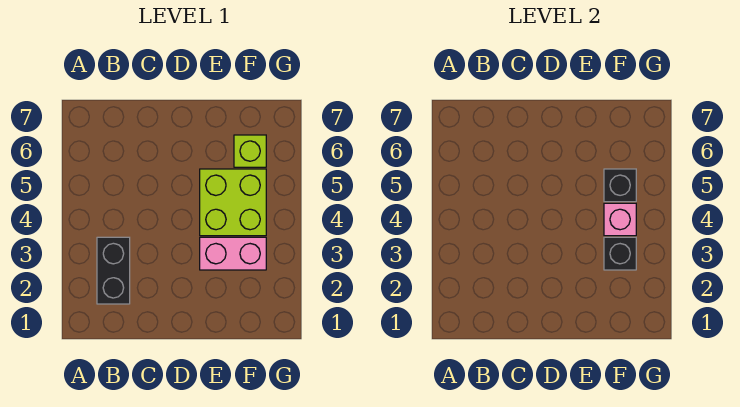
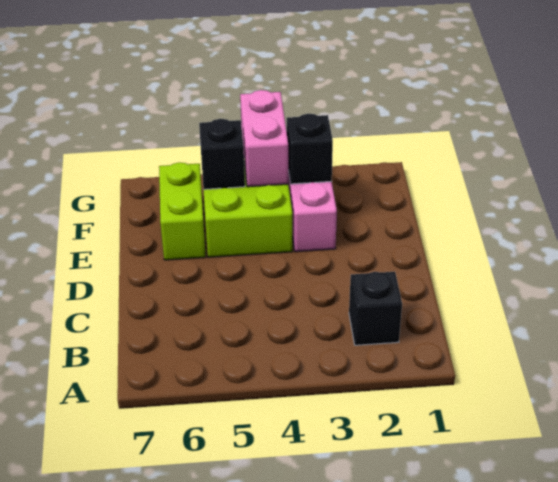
black 1x2 brick [97,237,130,304] -> black 1x1 brick [349,272,402,345]
pink 1x1 brick [604,203,636,236] -> pink 1x2 brick [240,90,288,187]
lime 1x1 brick [234,135,266,167] -> lime 1x2 brick [159,163,206,260]

